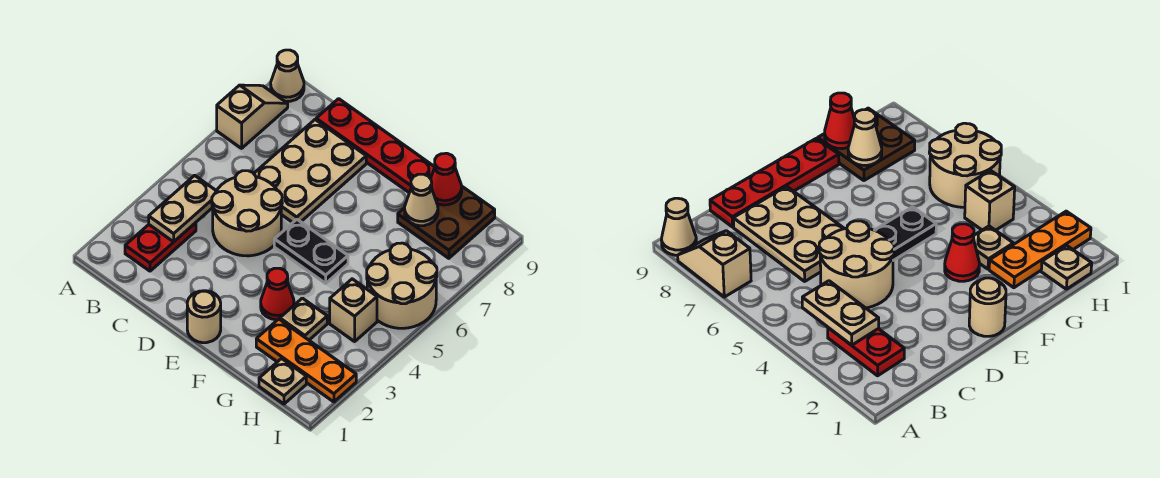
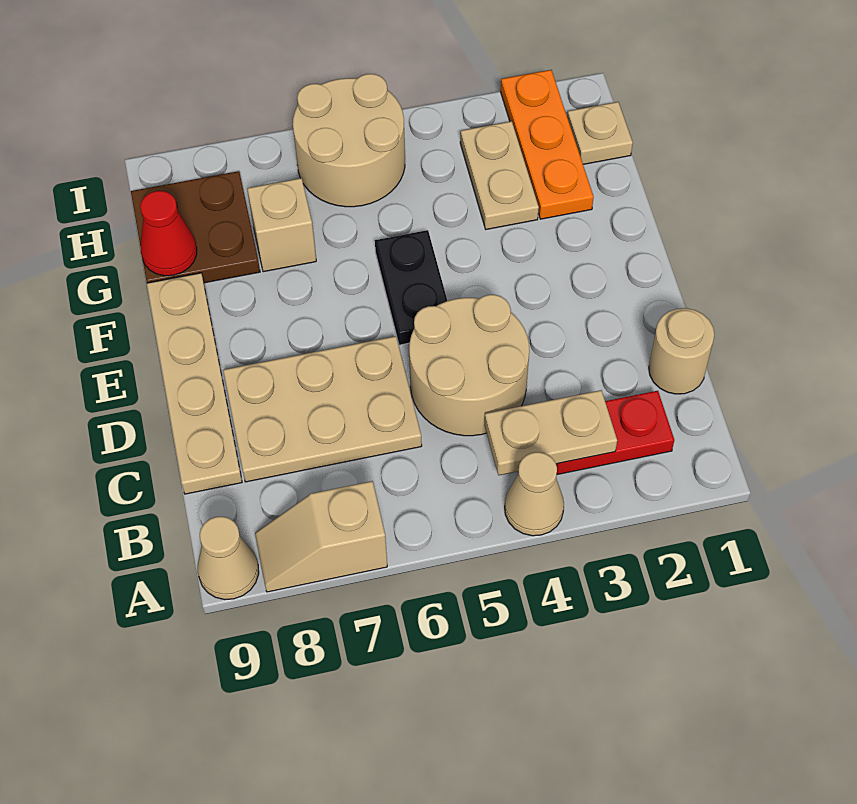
red 1x4 plate [316,99,435,193] -> tan 1x4 plate [147,273,242,494]
tan 1x1 round brick [187,291,221,343] -> tan 1x1 round brick moved to [649,308,714,394]
red 1x1 cone [261,268,294,320] -> none
tan 1x1 plate [280,298,327,340] -> tan 1x2 plate [460,121,539,229]
tan 1x1 cone [405,174,438,226] -> tan 1x1 cone moved to [505,452,564,536]
tan 1x1 brick [330,279,377,341] -> tan 1x1 brick moved to [247,178,316,272]

